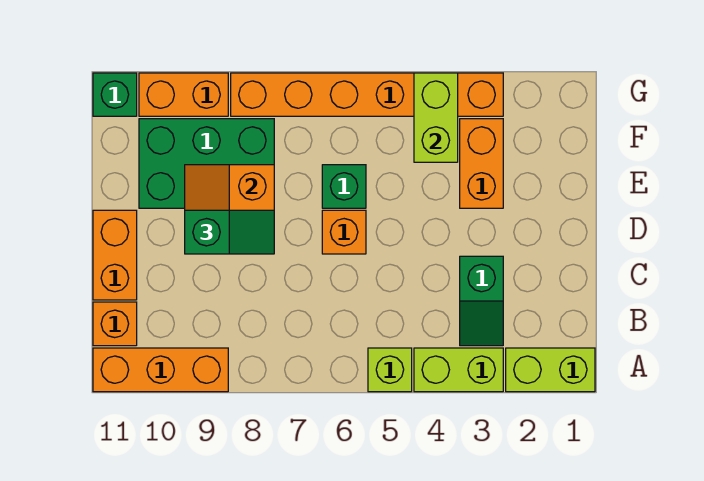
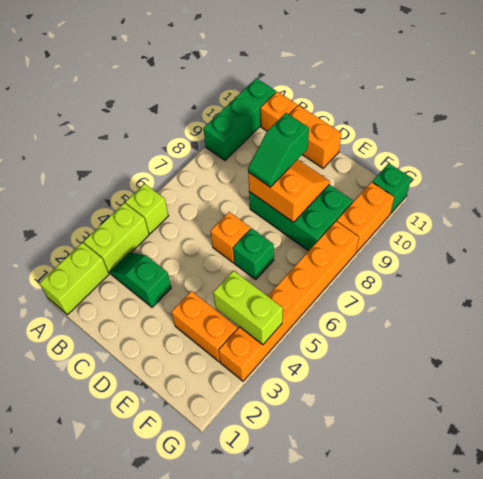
orange 1x3 brick [93,348,228,392] -> green 1x3 brick [203,78,276,160]
green 2x3 brick [139,119,274,208] -> green 2x3 brick turned to [249,185,353,251]

